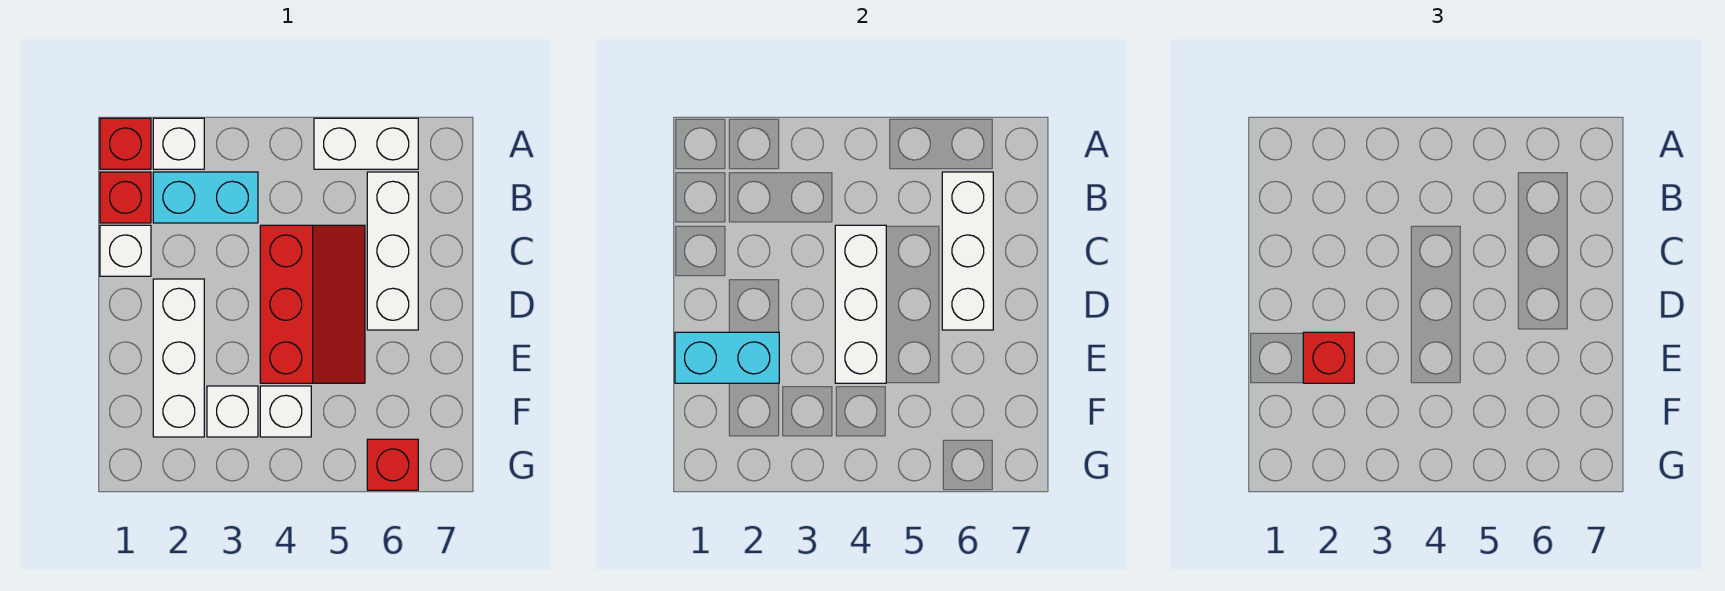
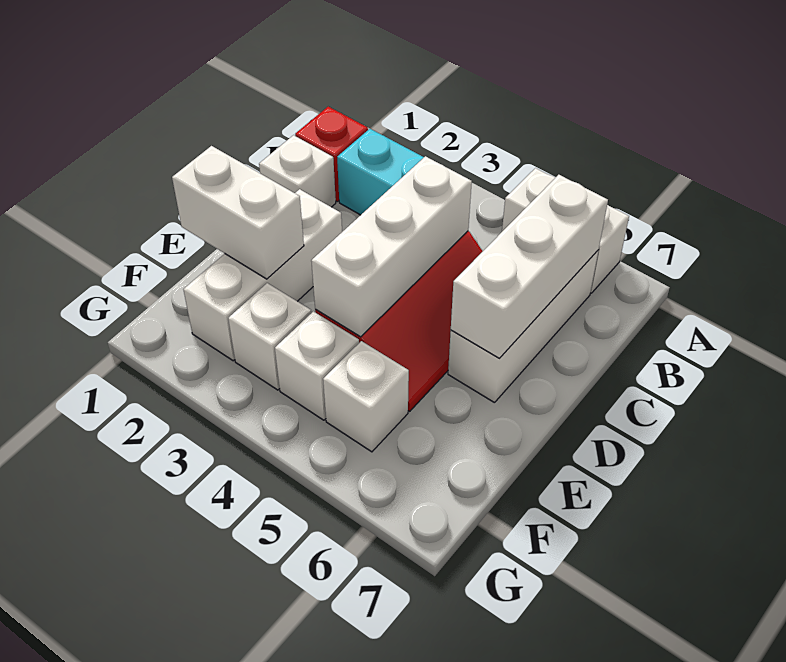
red 1x1 brick [100,118,151,169] -> none
white 1x1 brick [153,118,204,169] -> white 1x1 brick moved to [323,341,409,452]
cyan 1x2 brick [675,332,779,383] -> white 1x2 brick [172,146,304,279]
red 1x1 brick [1303,332,1354,383] -> none
red 1x1 brick [367,439,418,490] -> none

